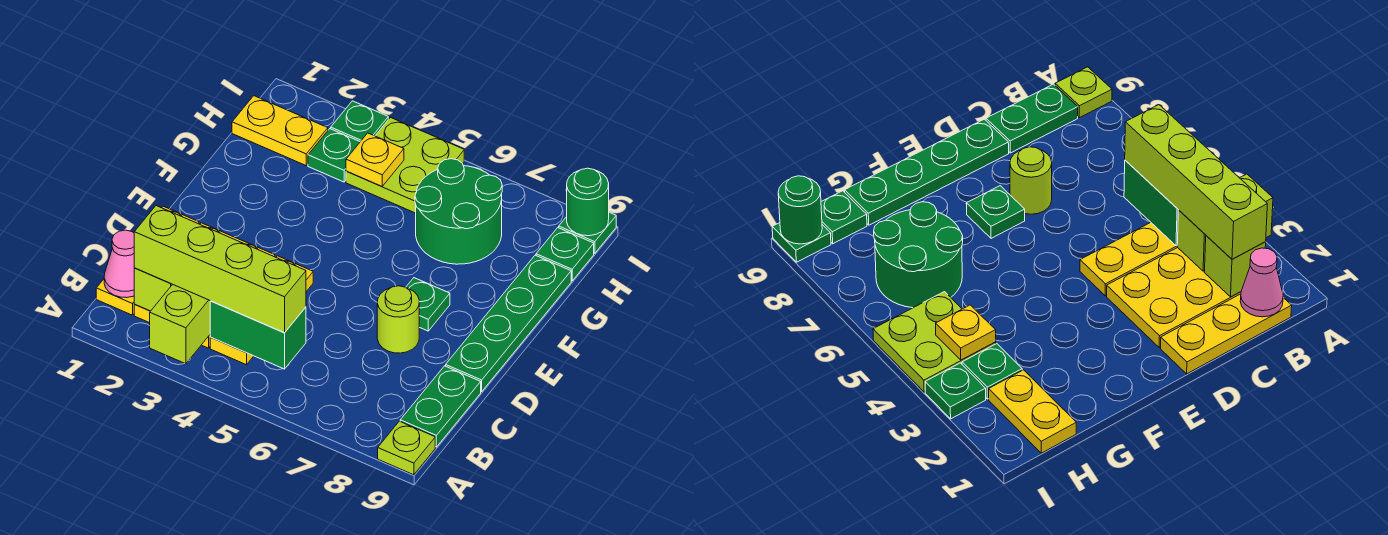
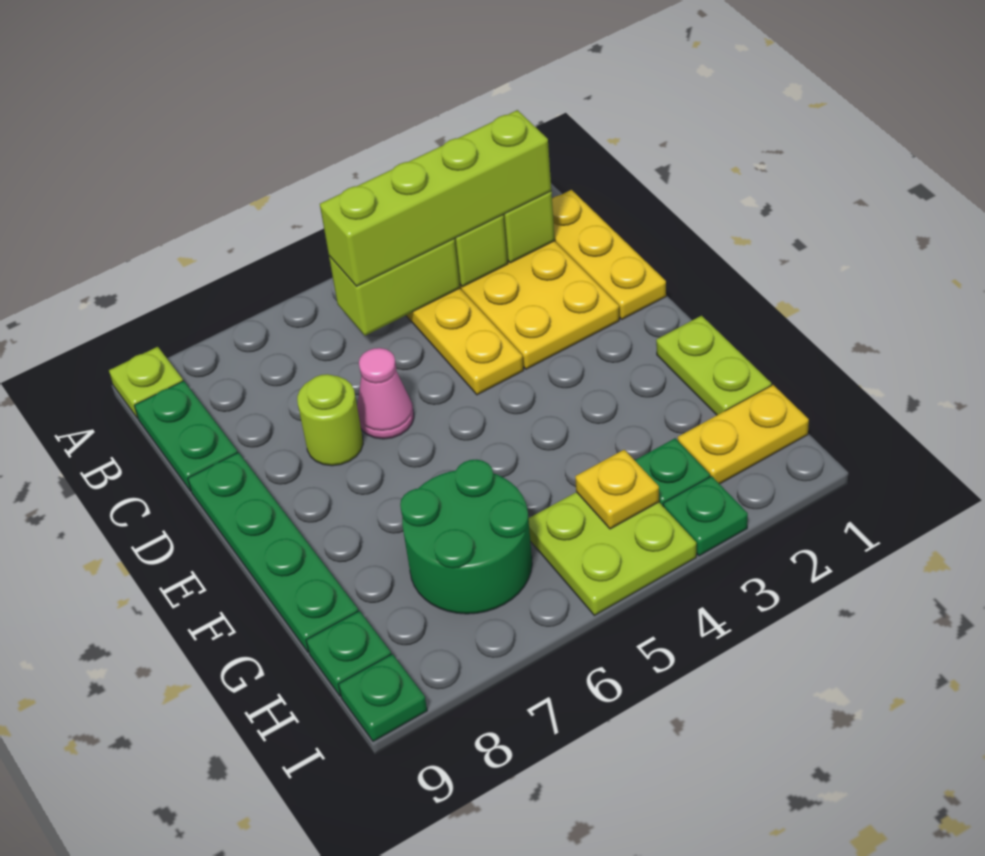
pink 1x1 cone [104,230,134,298] -> pink 1x1 cone moved to [357,348,414,439]
green 1x2 brick [210,301,306,369] -> lime 1x2 brick [329,239,460,336]
green 1x1 plate [406,278,450,331] -> none
none -> lime 1x2 plate [656,316,771,415]
green 1x1 round brick [567,168,609,236] -> none

